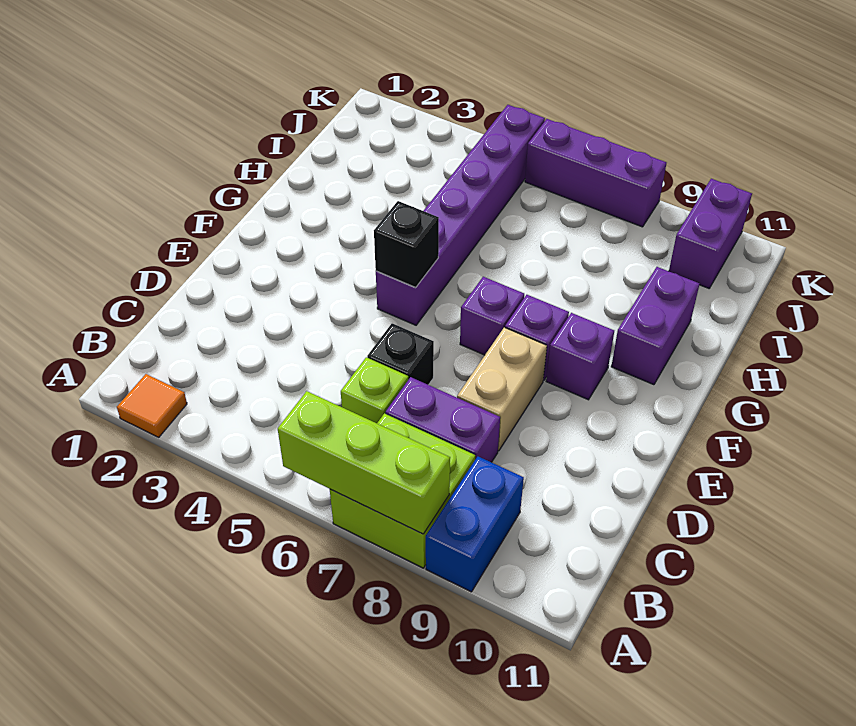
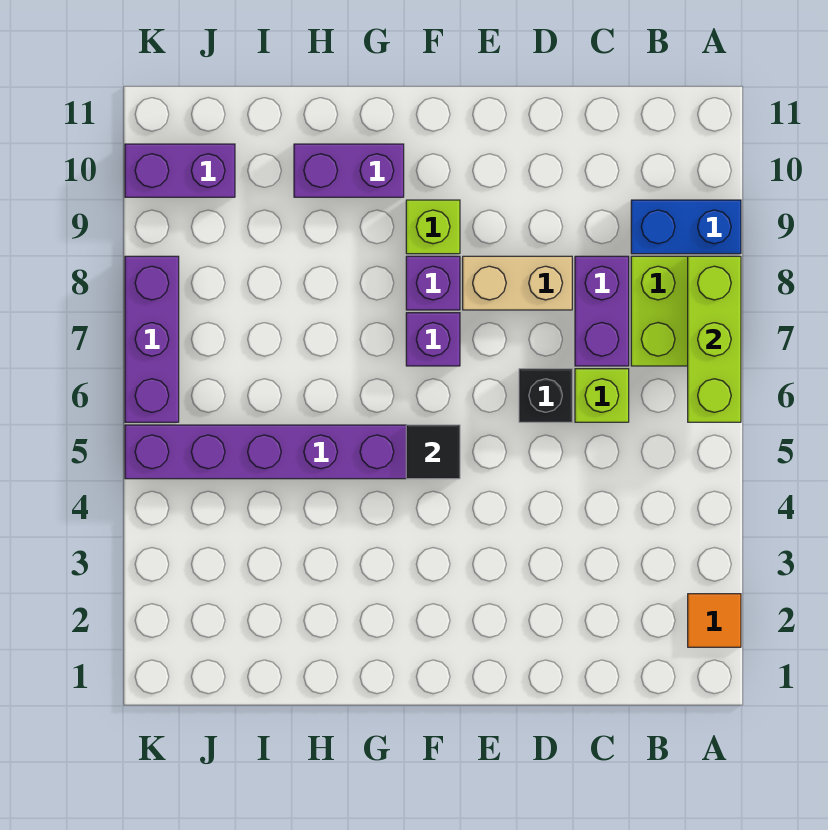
black 1x1 brick [374,201,439,288] -> black 1x1 tile [406,425,460,479]
purple 1x1 brick [546,313,614,400] -> lime 1x1 brick [406,200,460,254]

